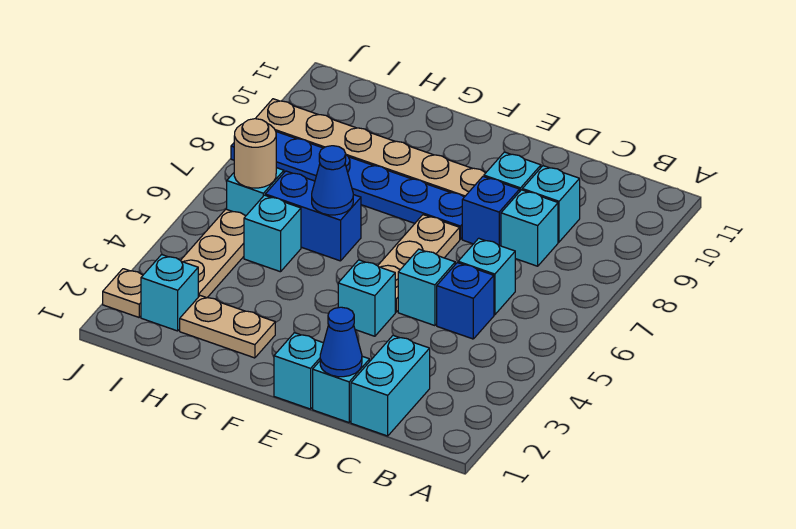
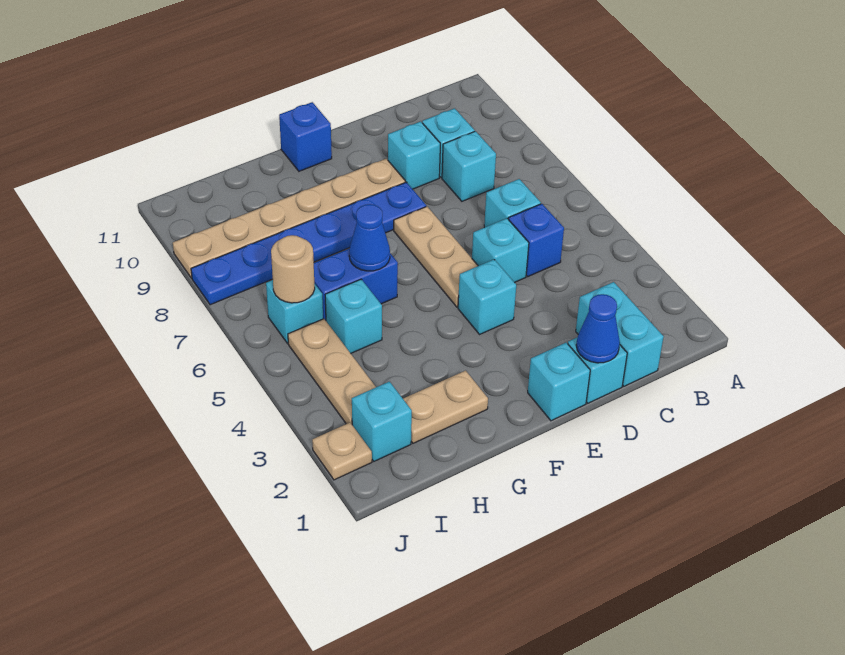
blue 1x1 brick [462,177,520,246] -> blue 1x1 brick moved to [279,102,332,171]

